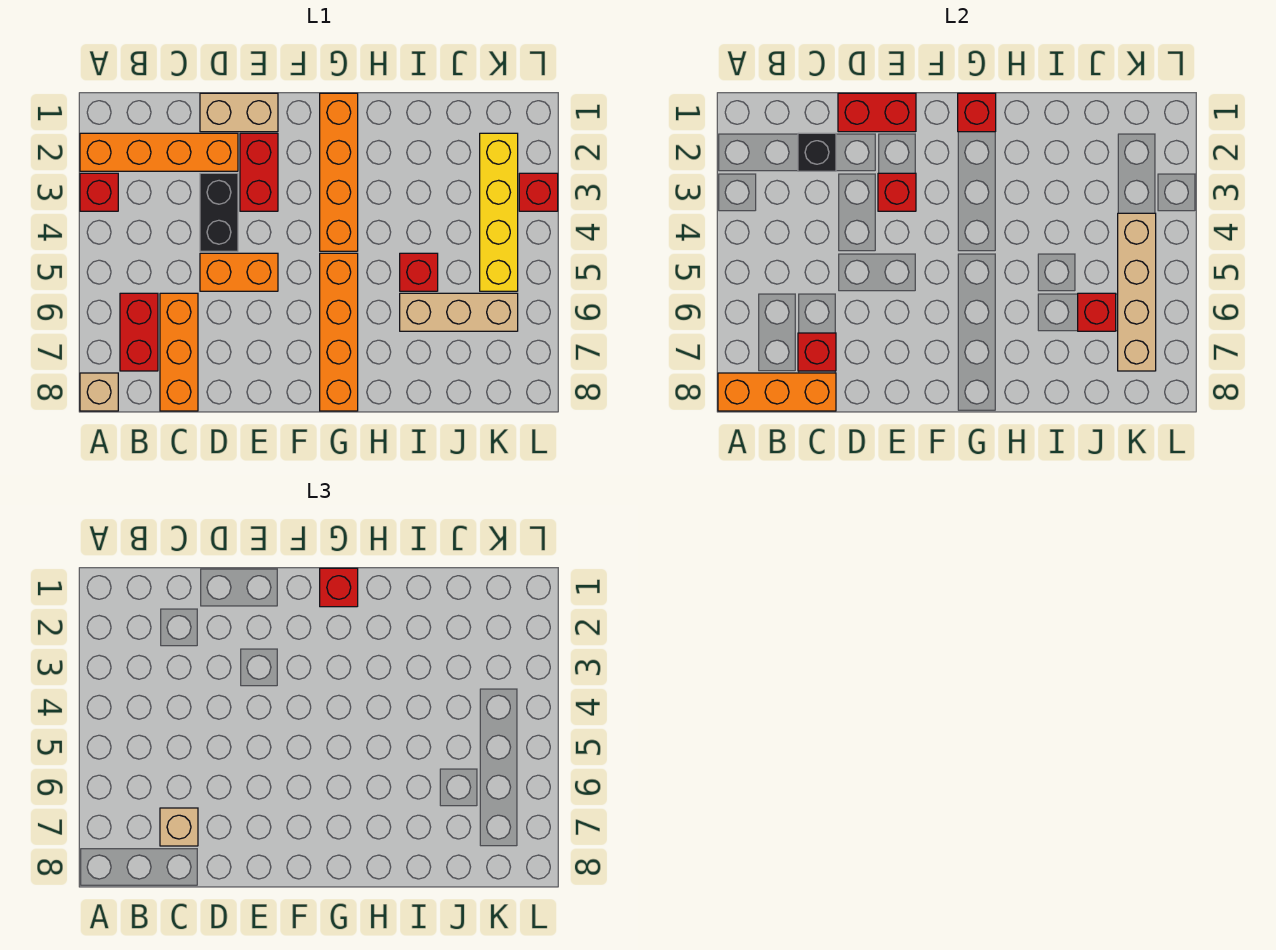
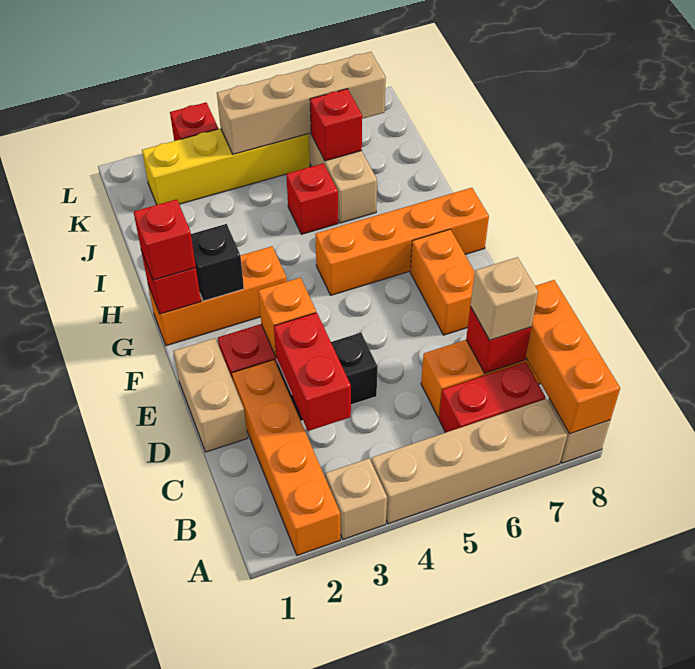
red 1x1 brick [80,173,118,211] -> tan 1x1 brick [326,458,387,539]
none -> tan 1x4 brick [372,399,567,524]
black 1x1 brick [798,133,836,171] -> black 1x1 brick moved to [191,224,244,301]
red 1x2 brick [838,93,916,132] -> red 1x2 brick moved to [274,313,351,431]
orange 1x2 brick [200,253,278,291] -> orange 1x2 brick moved to [410,229,475,335]
red 1x1 brick [878,173,916,211] -> orange 1x1 brick [258,278,316,356]
orange 1x4 brick [320,93,358,251] -> orange 1x3 brick [148,246,287,346]

